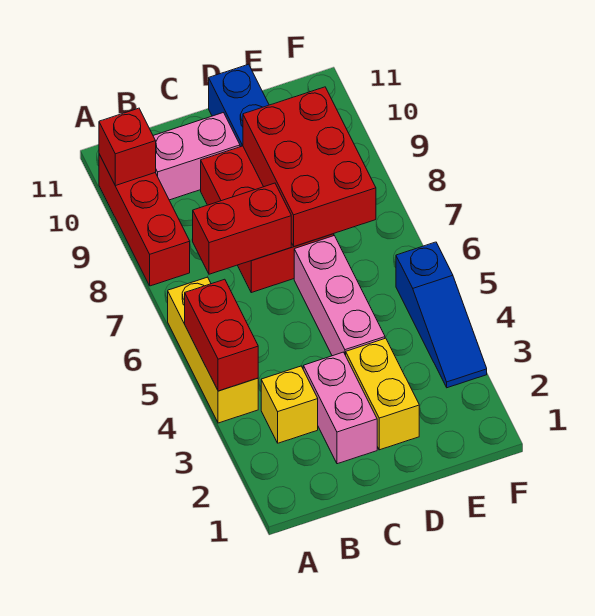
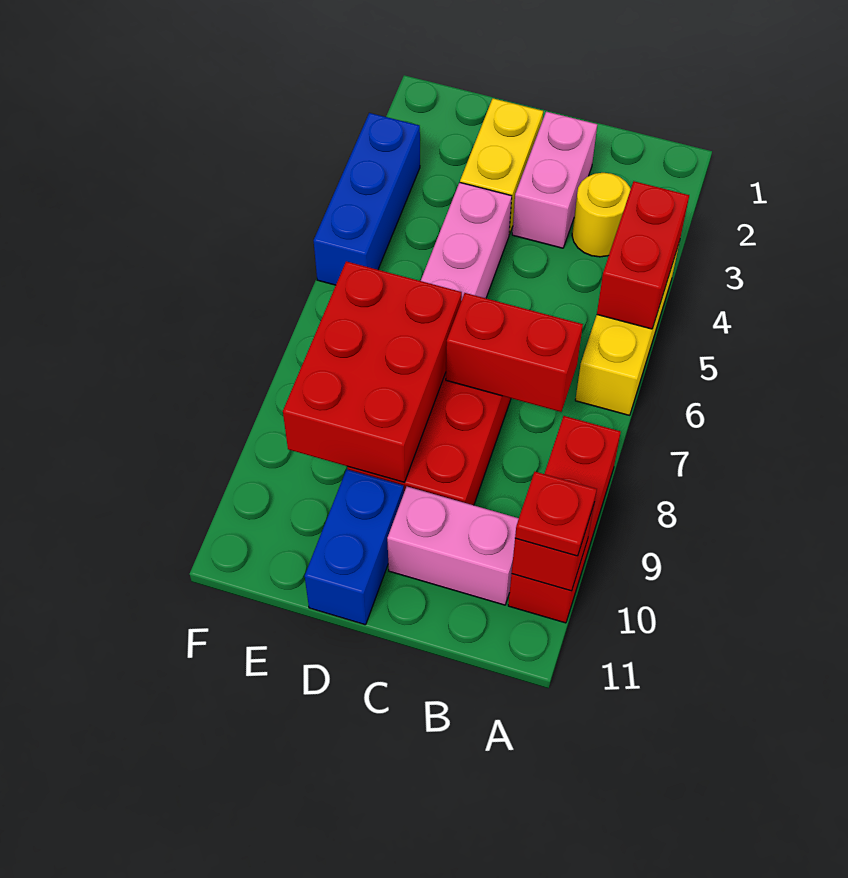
none -> red 1x1 plate [515,472,597,556]
yellow 1x1 brick [261,366,318,443] -> yellow 1x1 round brick [572,173,631,257]
blue 1x3 slope [396,242,487,388] -> blue 1x3 brick [314,113,420,285]

